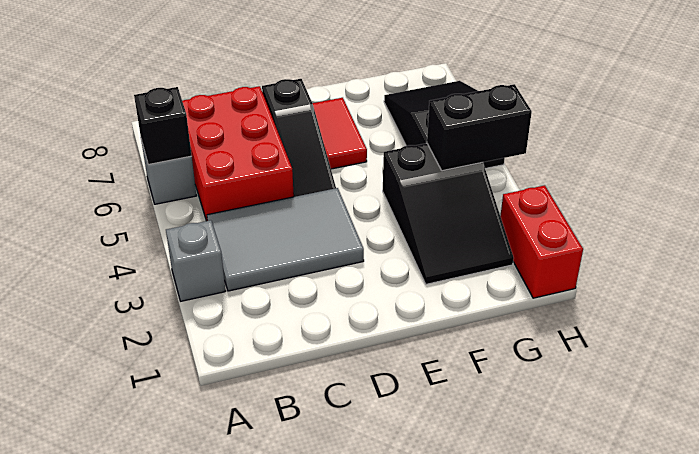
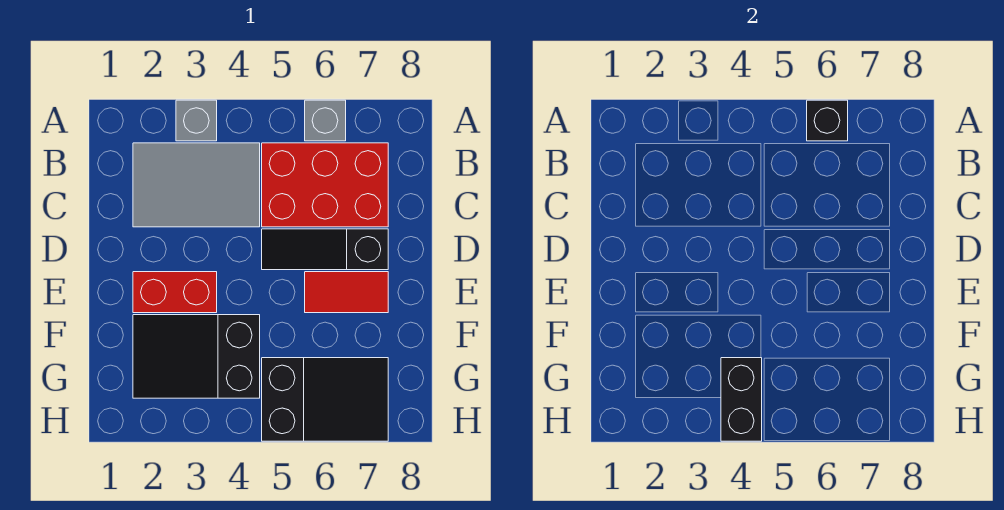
grey 2x3 tile [207,188,364,291] -> grey 2x3 tile turned to [133,143,260,227]
red 1x2 brick [500,185,583,298] -> red 1x2 brick moved to [133,272,217,313]

